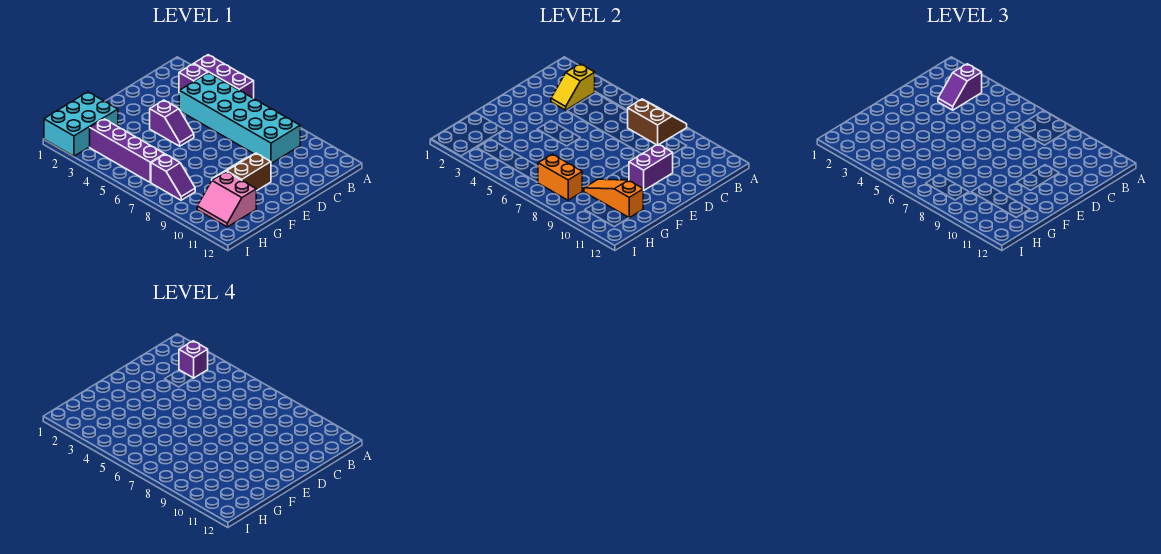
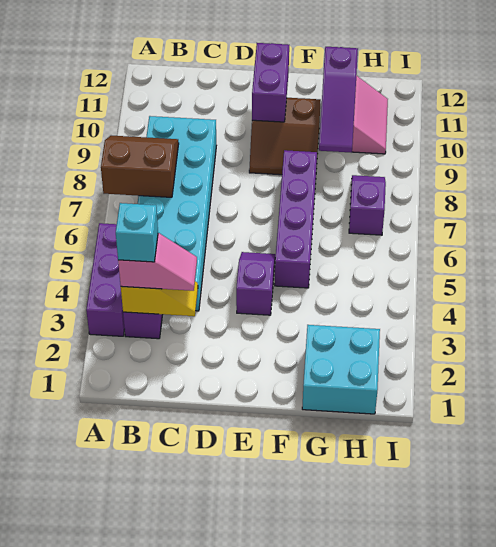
brown 2x2 slope [628,99,687,145] -> brown 2x2 slope turned to [101,136,179,197]
purple 1x2 slope [938,64,982,110] -> pink 1x2 slope [118,233,197,291]
purple 1x1 brick [179,341,208,378] -> cyan 1x1 brick [116,203,158,262]
purple 1x2 brick [629,144,673,190] -> purple 1x2 brick turned to [252,43,289,122]
cyan 2x3 brick [44,92,118,156] -> cyan 2x2 brick [302,325,380,414]
orange 1x3 slope [584,179,644,218] -> purple 1x3 slope [319,47,358,153]
purple 1x4 brick [90,119,165,183] -> purple 1x4 brick moved to [275,150,317,288]
orange 1x2 brick [538,154,582,200] -> none

